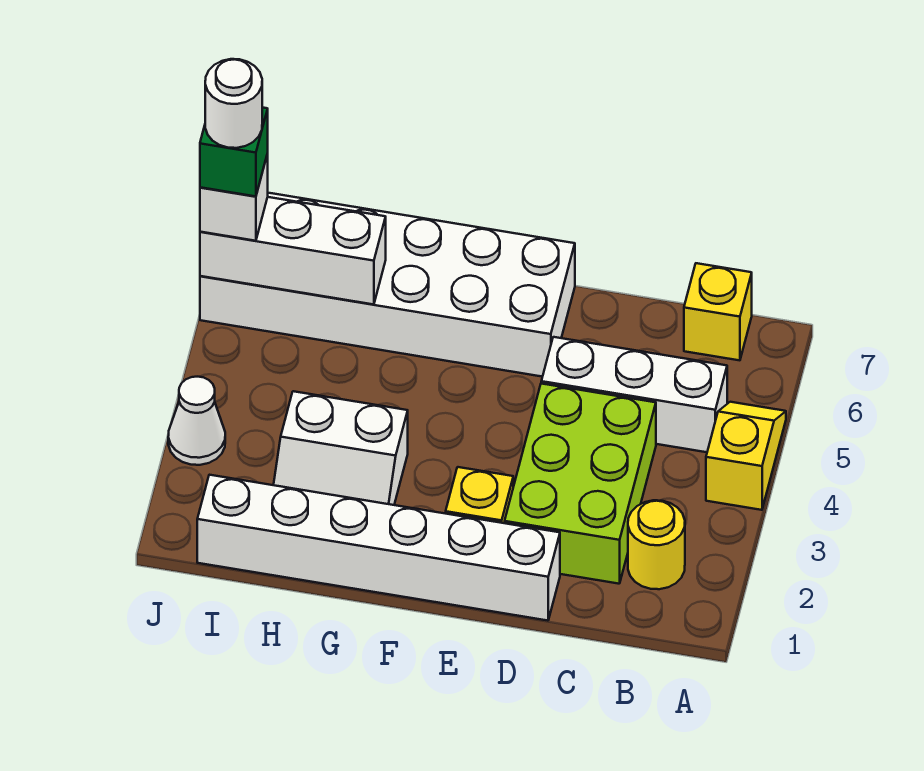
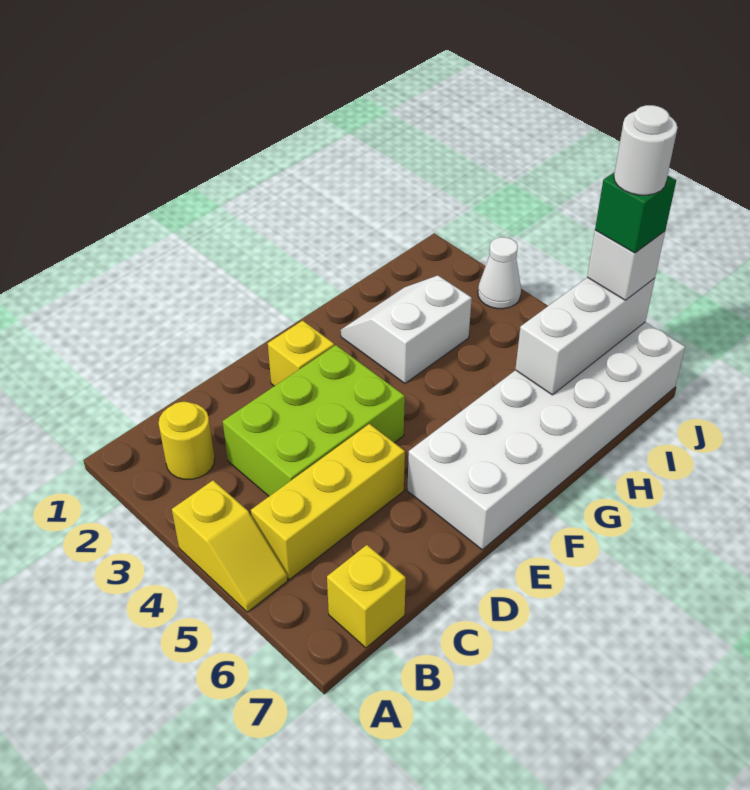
white 1x3 brick [541,337,727,452] -> yellow 1x3 brick [251,424,405,579]
lime 2x3 brick [505,384,656,584] -> lime 2x3 brick turned to [223,345,405,496]
white 1x6 brick [197,475,560,621] -> none

